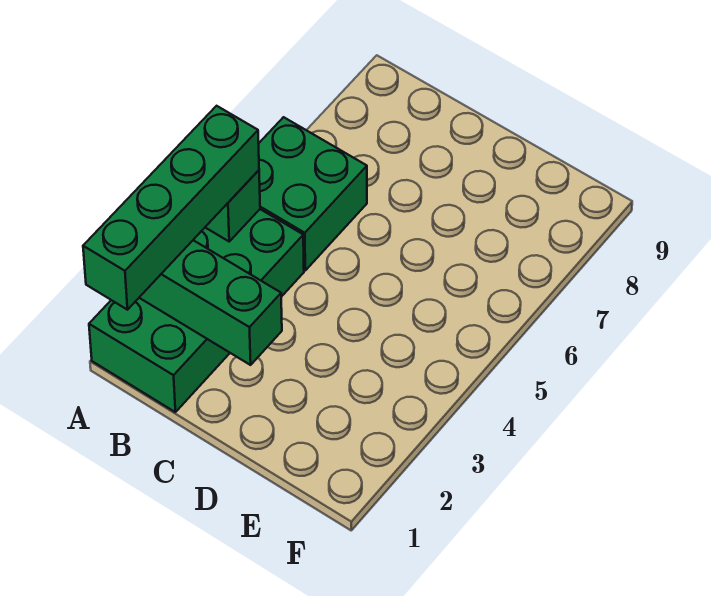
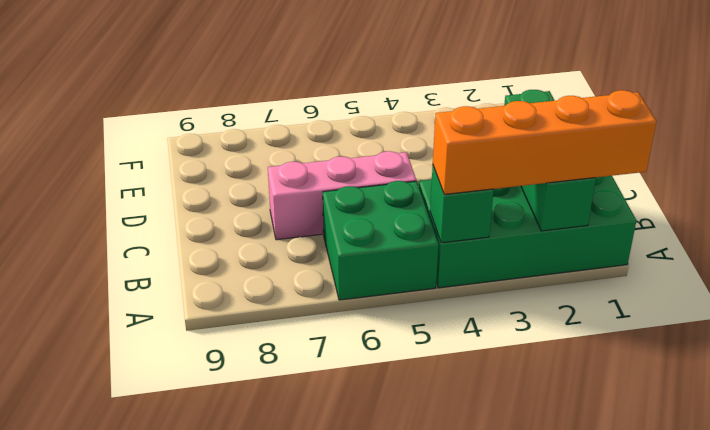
green 1x4 brick [83,106,259,310] -> orange 1x4 brick [433,90,657,194]
none -> pink 1x3 brick [268,151,416,240]

